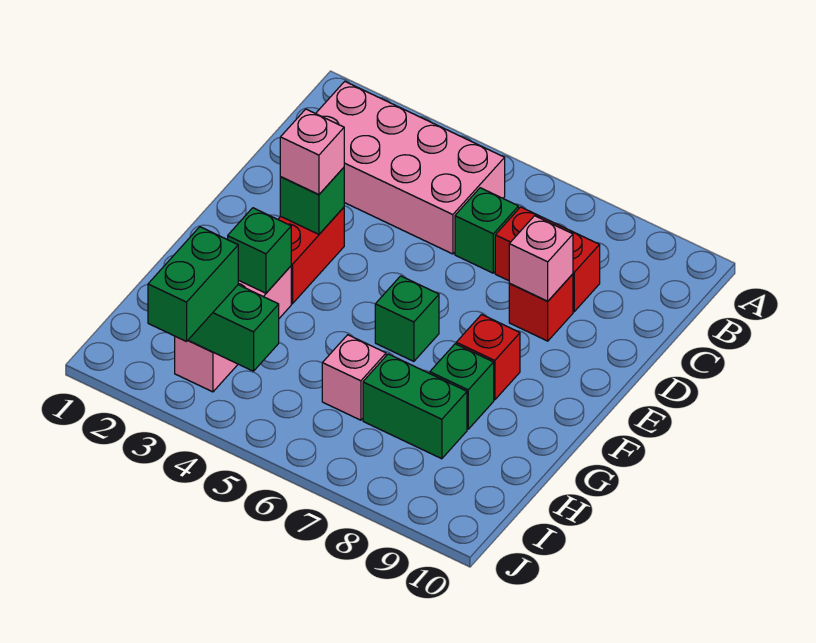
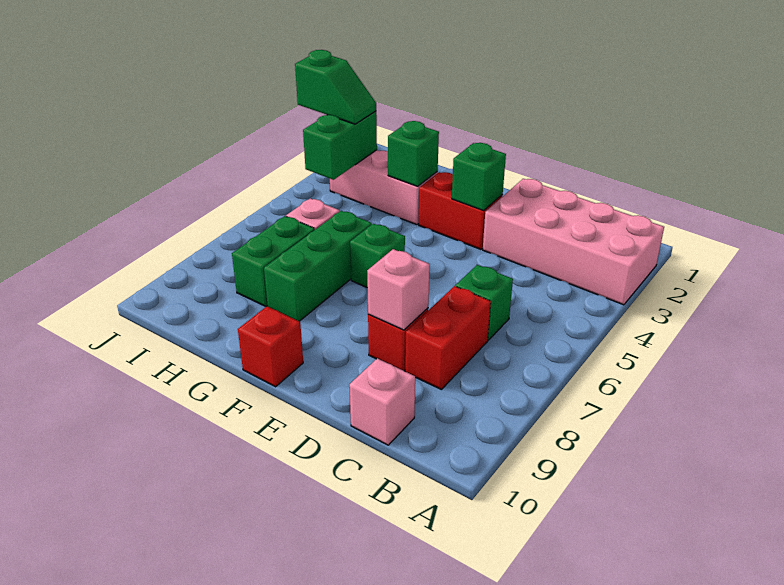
pink 2x4 brick [316,82,505,254] -> pink 2x4 brick turned to [483,179,664,305]
pink 1x1 brick [280,109,344,194] -> pink 1x1 brick moved to [349,358,415,445]
red 1x1 brick [456,314,520,400] -> red 1x1 brick moved to [238,306,303,387]
green 1x1 brick [430,344,494,429] -> green 1x3 brick [264,211,372,321]
green 1x2 brick [148,227,238,342] -> green 1x2 slope [295,50,376,124]

